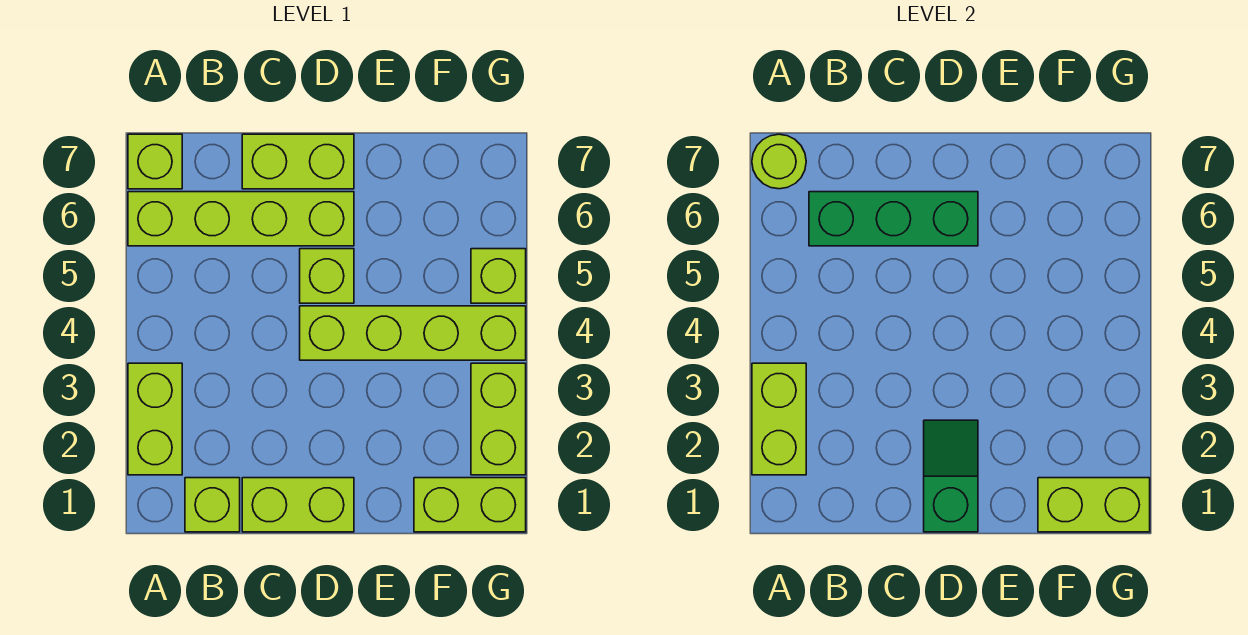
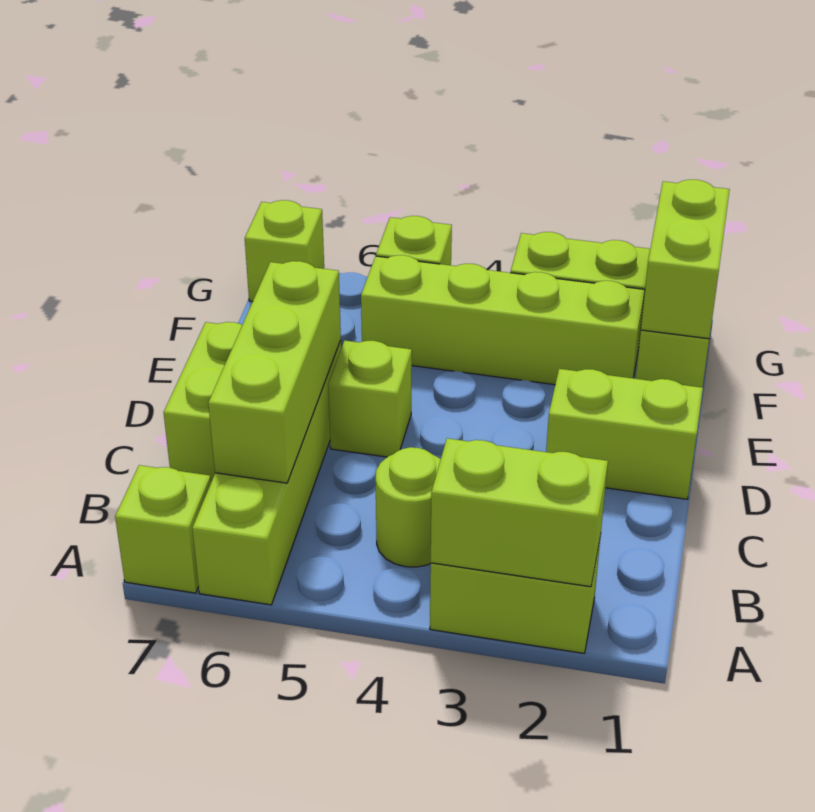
lime 1x1 round brick [752,134,806,189] -> lime 1x1 round brick moved to [376,447,441,567]
lime 1x1 brick [185,478,240,532] -> lime 1x1 brick moved to [245,200,324,302]
green 1x3 brick [809,192,978,246] -> lime 1x3 brick [208,261,341,483]
lime 1x2 brick [242,478,354,532] -> lime 1x2 brick turned to [546,369,703,499]
green 1x2 slope [924,420,978,532] -> none
lime 1x4 brick [300,306,526,360] -> lime 1x4 brick turned to [361,255,645,385]

